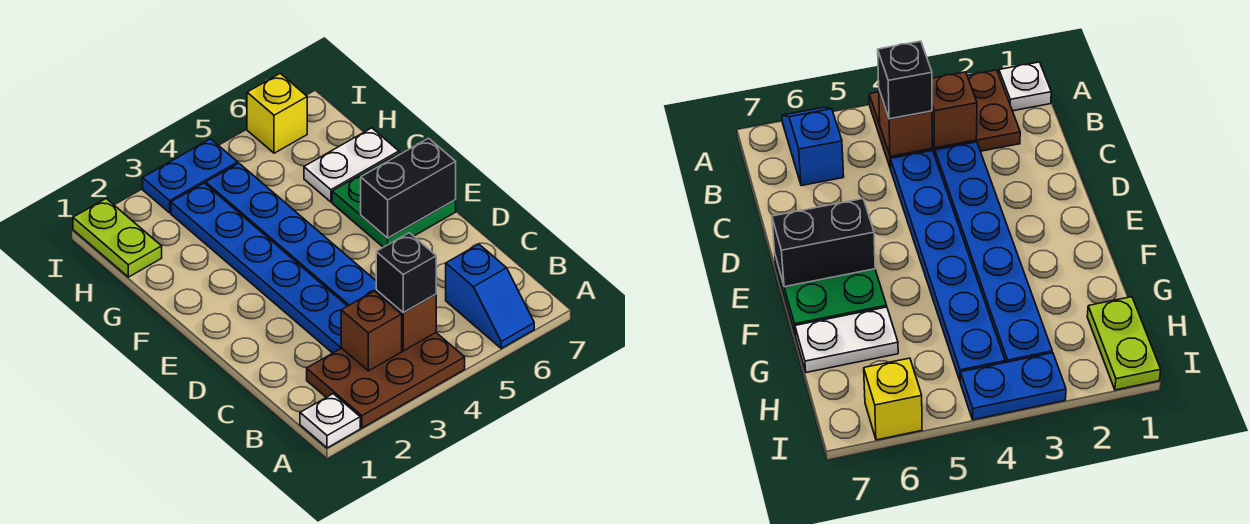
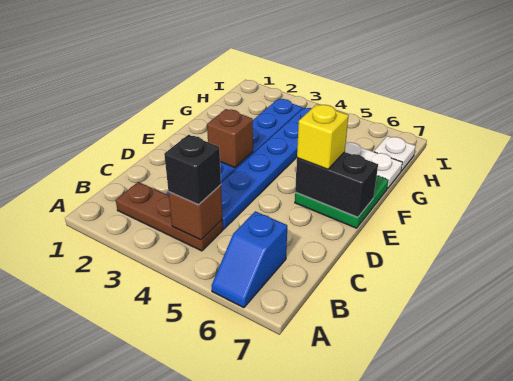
white 1x1 plate [300,394,360,448] -> white 1x1 plate moved to [374,136,416,171]
brown 2x3 plate [307,333,465,428] -> brown 1x3 plate [116,182,223,251]
brown 1x1 brick [341,291,402,371] -> brown 1x1 brick moved to [207,109,253,167]
lime 1x2 plate [73,199,162,277] -> none
blue 1x2 plate [143,139,238,213] -> none
yellow 1x1 brick [247,73,307,153] -> yellow 1x1 brick moved to [297,104,349,169]

